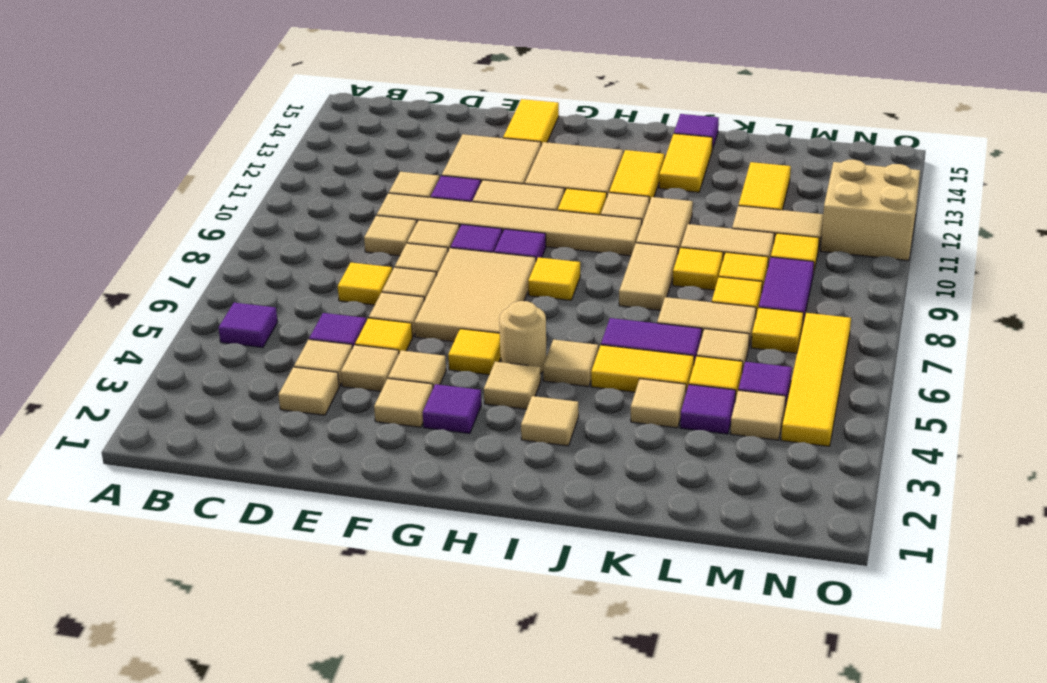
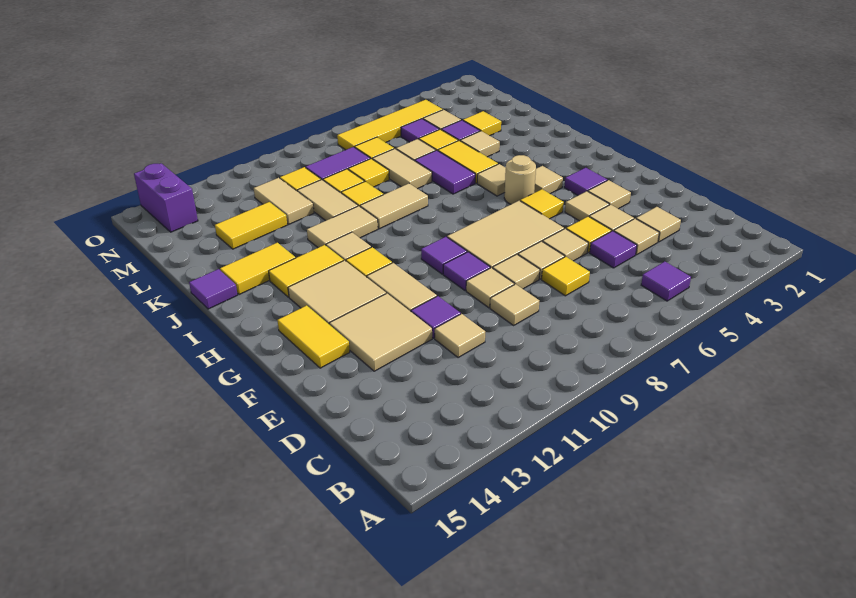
tan 1x6 tile [377,193,642,256] -> none
yellow 1x2 tile [503,99,559,145] -> yellow 1x2 tile turned to [277,305,350,368]
yellow 1x1 tile [528,257,580,300] -> yellow 1x1 tile moved to [463,111,501,136]
tan 1x1 tile [521,396,579,446] -> none
tan 2x2 brick [821,160,920,261] -> none
none -> purple 1x2 brick [134,163,198,232]

